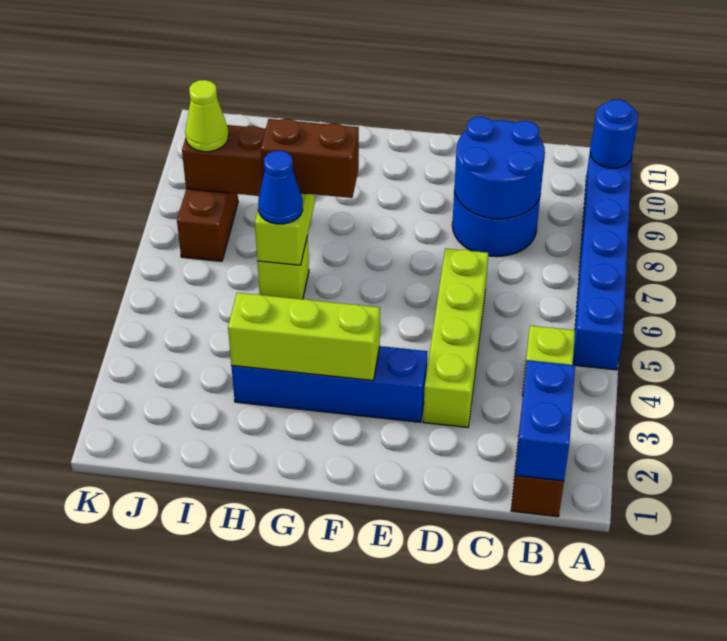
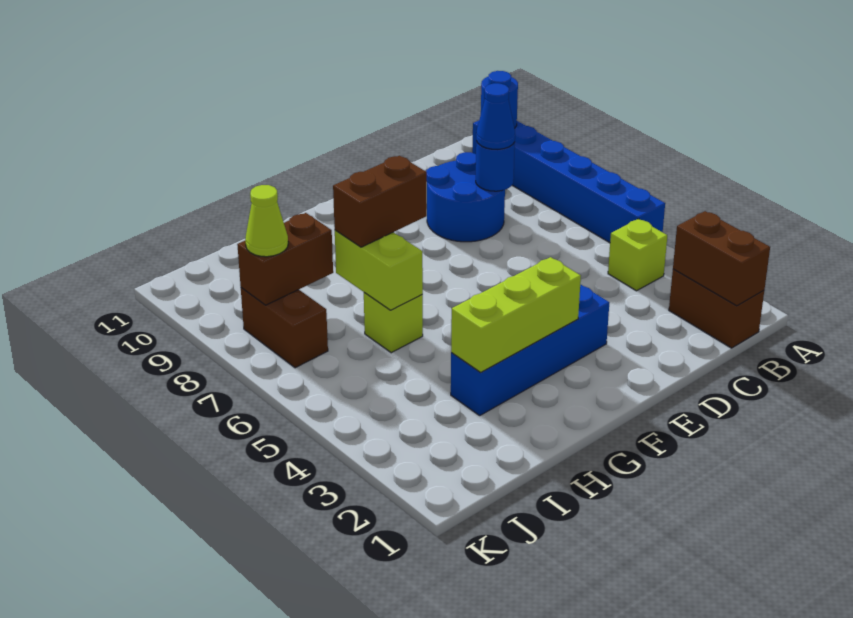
blue 1x2 brick [515,360,575,481] -> brown 1x2 brick [673,211,770,306]
blue 2x2 round brick [454,117,545,219] -> blue 1x1 round brick [476,141,515,191]
lime 1x4 brick [423,248,488,427] -> none
blue 1x1 cone [258,150,303,224] -> blue 1x1 cone moved to [476,83,515,149]

